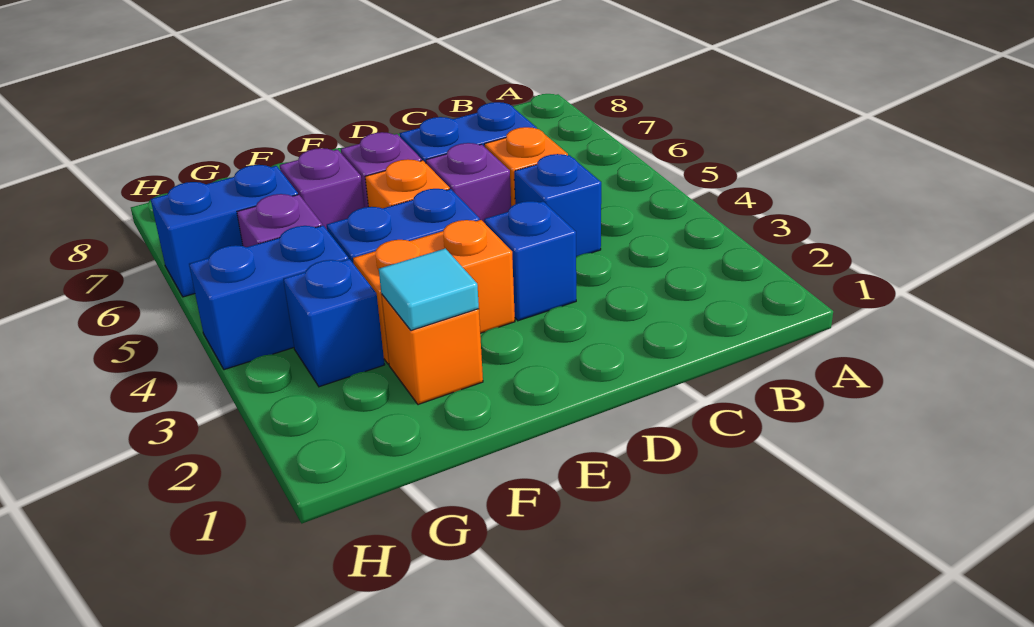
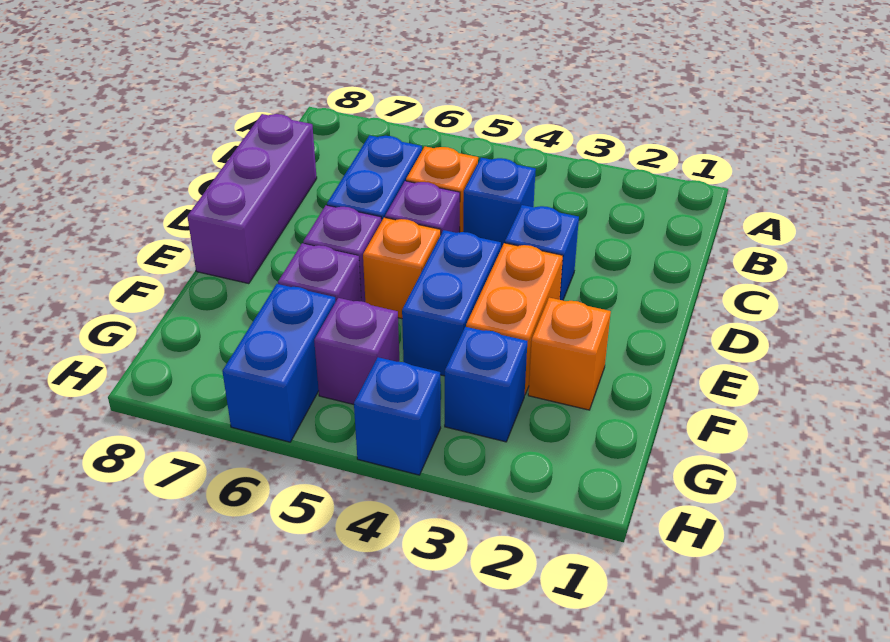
none -> purple 1x3 brick [187,114,317,284]
cyan 1x1 tile [379,248,479,331] -> none
blue 1x2 brick [189,225,348,370] -> blue 1x1 brick [354,357,441,475]

